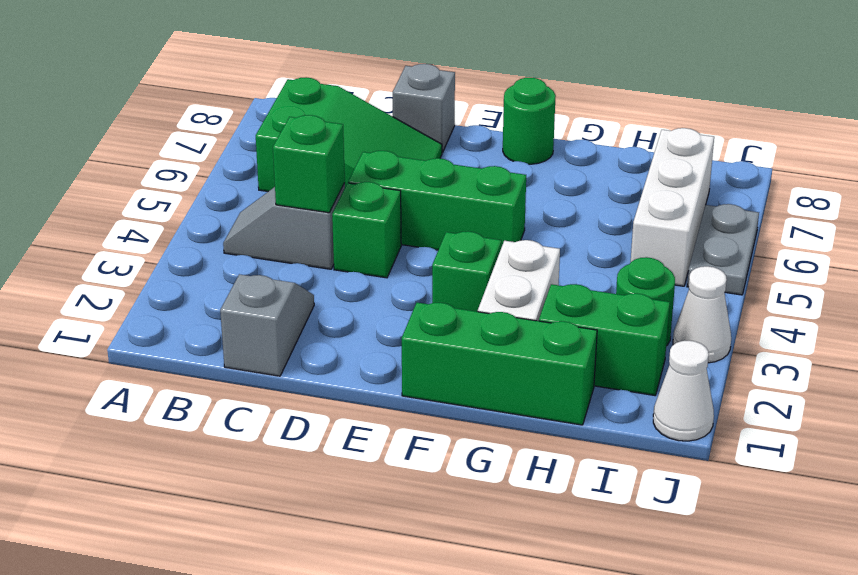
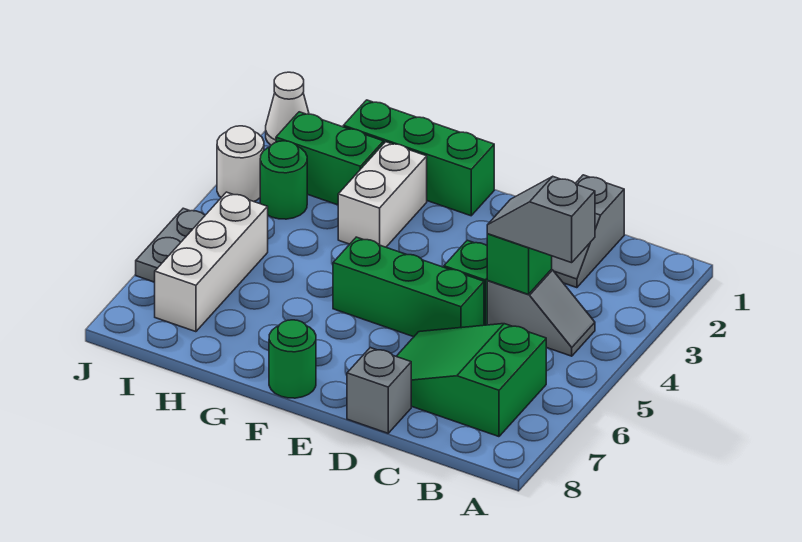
none -> grey 1x2 slope [487,177,595,263]
green 1x1 brick [432,231,501,312] -> none
white 1x1 cone [673,266,731,363] -> white 1x1 round brick [217,126,264,202]

